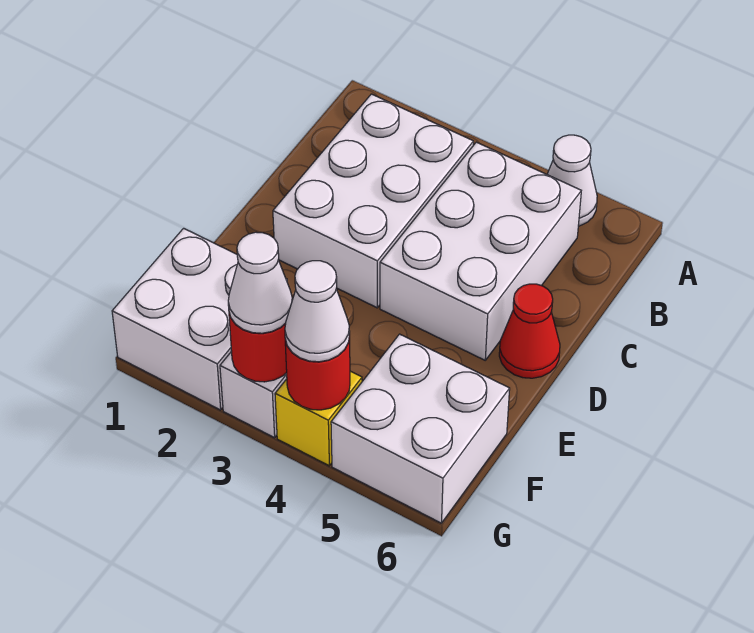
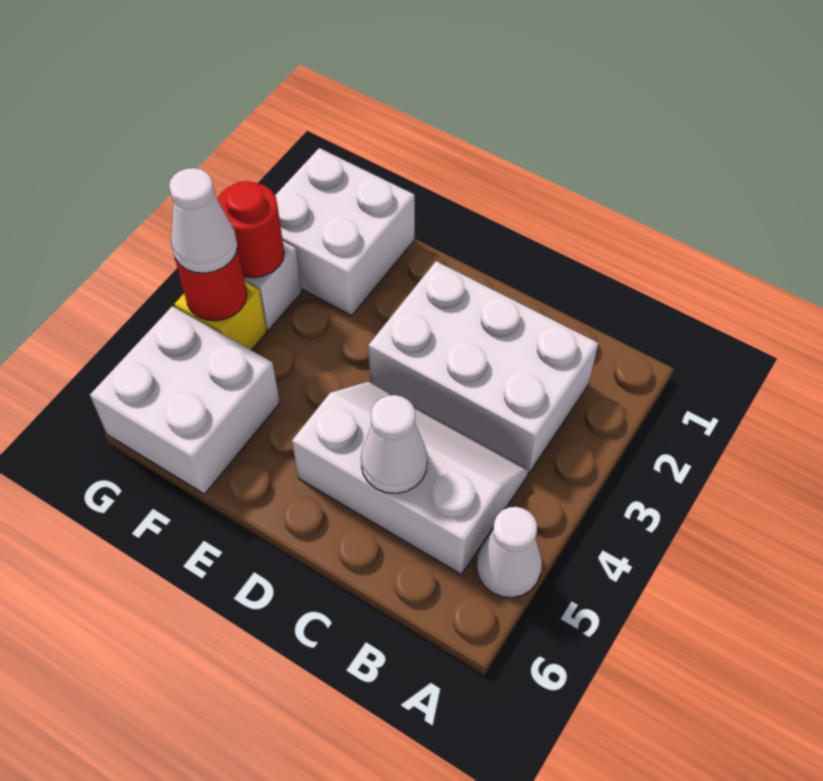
white 2x3 brick [380,142,581,360] -> white 2x3 slope [292,381,528,574]
red 1x1 cone [499,284,560,378] -> none
white 1x1 cone [228,232,292,333] -> white 1x1 cone moved to [361,395,427,493]

